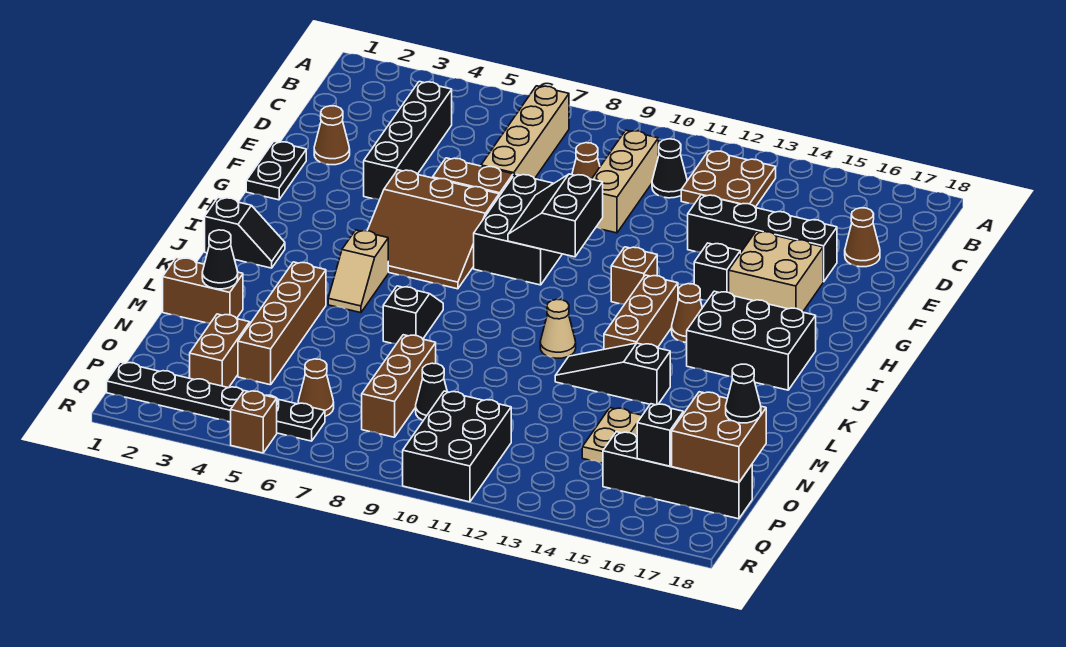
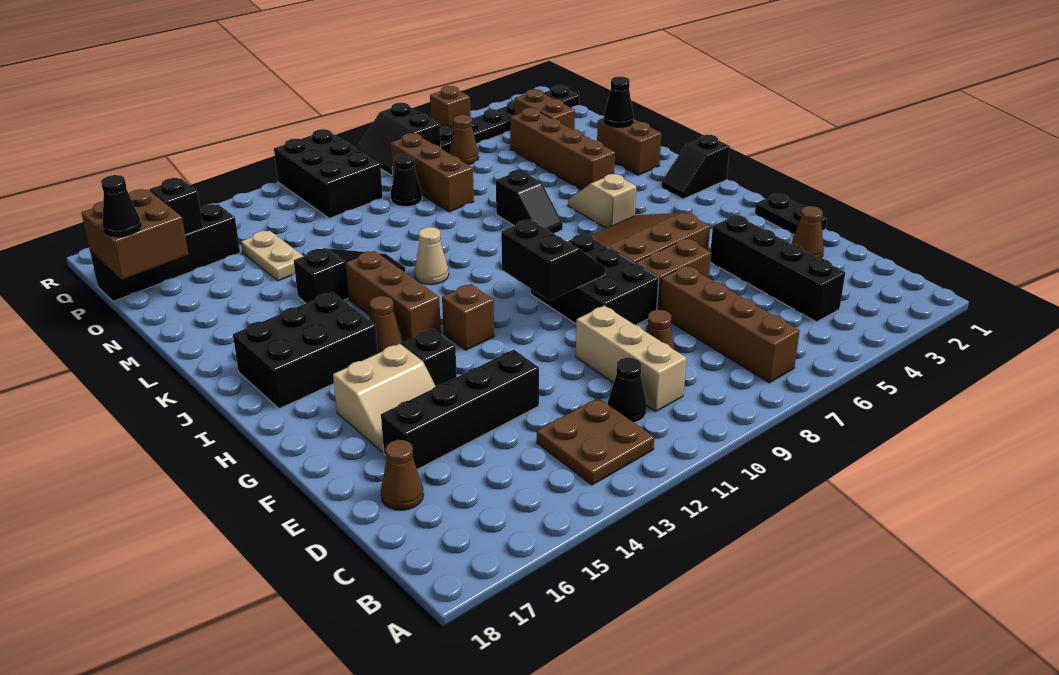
tan 1x4 brick [481,86,569,179] -> brown 1x4 brick [659,266,800,383]
tan 2x2 brick [729,231,823,312] -> tan 2x2 slope [333,344,435,452]
brown 1x2 brick [163,258,243,323] -> brown 1x2 brick turned to [597,118,662,175]
none -> black 2x2 slope [357,103,441,175]

